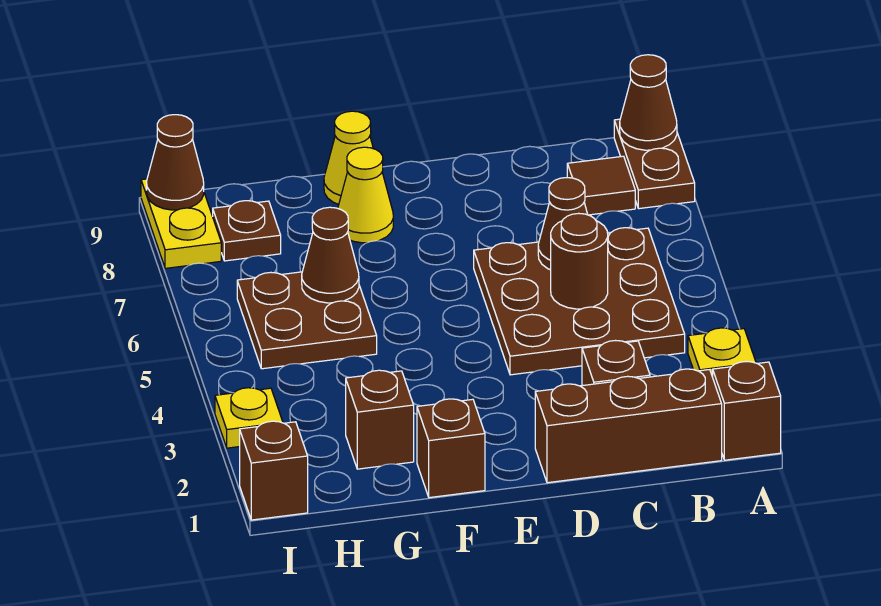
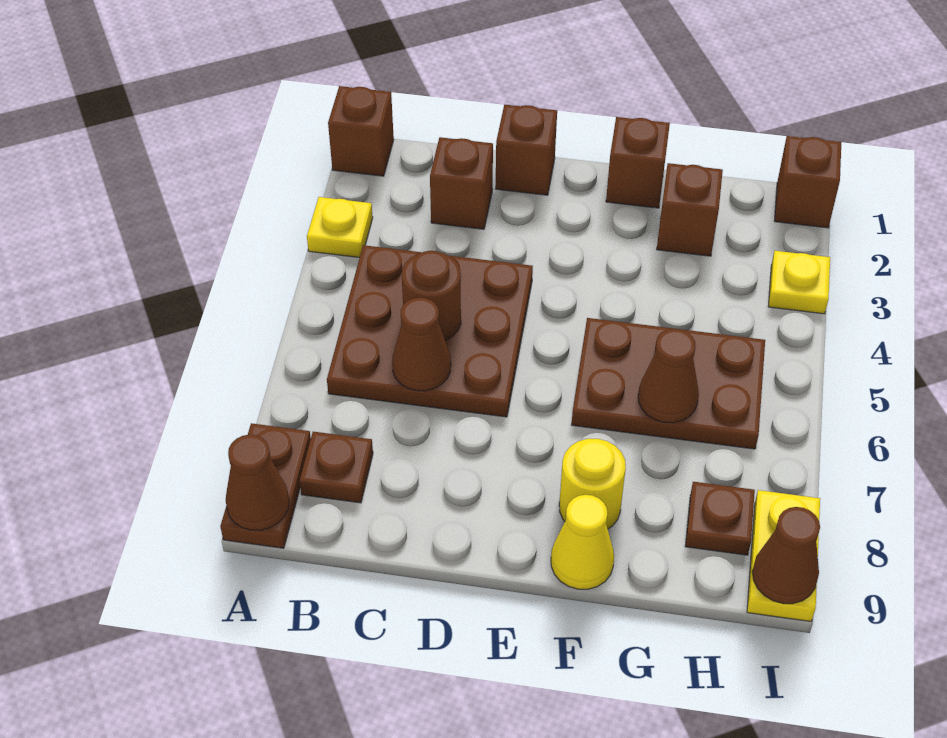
brown 1x3 brick [535,369,722,483] -> brown 1x1 brick [496,105,557,195]
brown 1x1 tile [567,156,635,215] -> brown 1x1 plate [299,432,373,503]
yellow 1x1 cone [338,147,393,243] -> yellow 1x1 round brick [559,439,626,529]
brown 2x2 plate [237,272,377,369] -> brown 2x3 plate [572,318,765,449]

